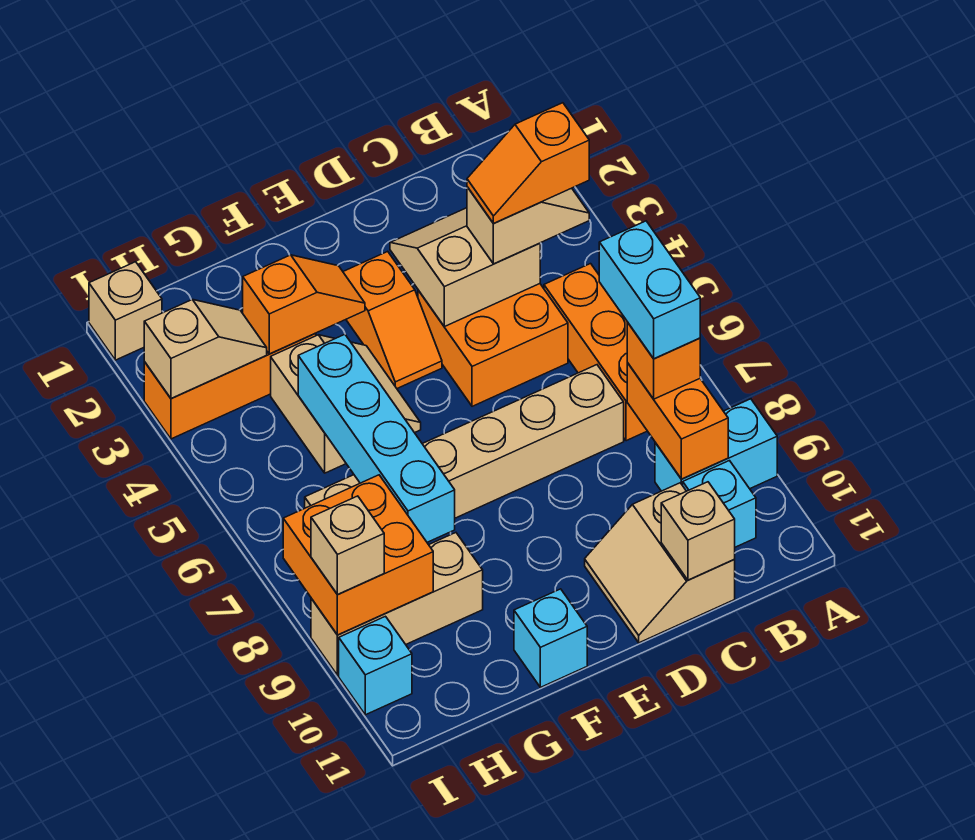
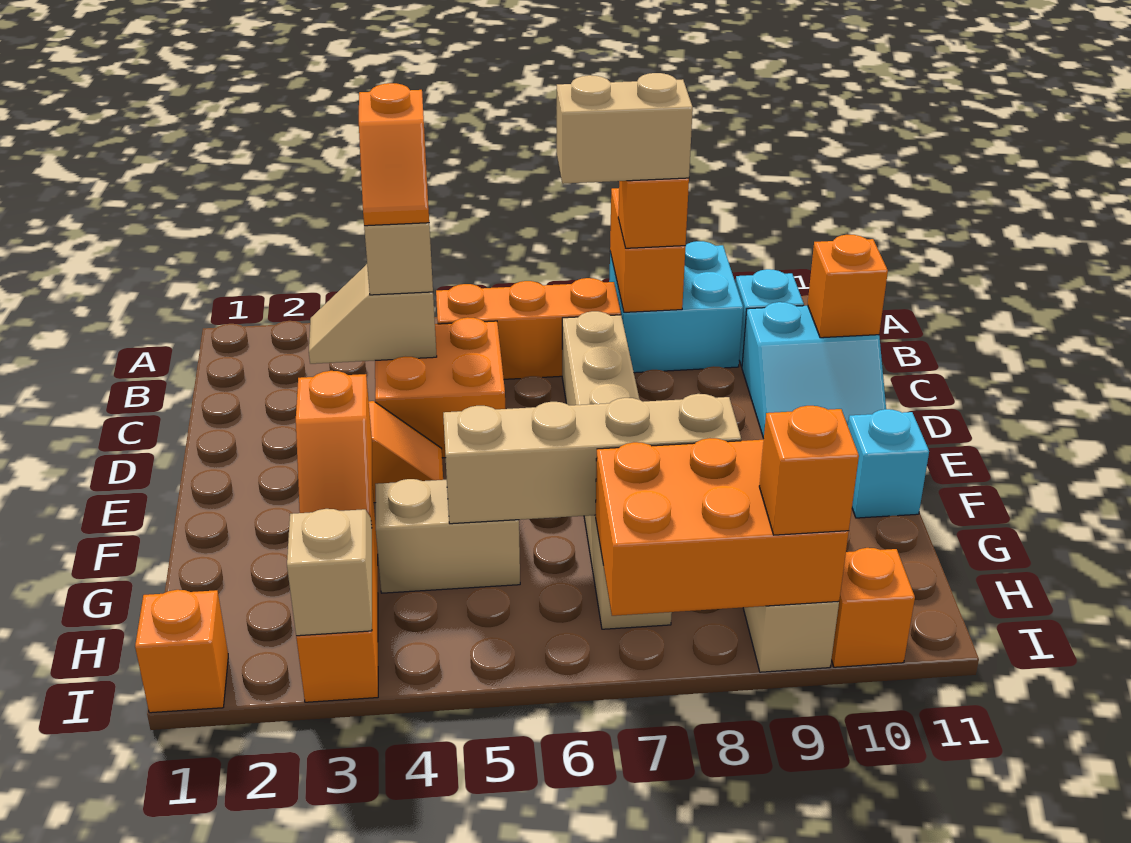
cyan 1x2 brick [655,399,777,491] -> cyan 2x2 brick [609,241,743,373]
cyan 1x2 brick [599,221,700,359] -> tan 1x2 brick [557,73,693,184]
orange 1x2 brick [627,363,728,479] -> orange 1x2 brick turned to [610,188,686,312]
tan 2x2 slope [390,208,540,327] -> tan 1x2 slope [309,264,437,364]
tan 2x2 slope [585,483,735,643] -> cyan 2x2 slope [742,302,886,438]
tan 1x1 brick [661,482,735,580] -> orange 1x1 brick [808,235,888,338]
orange 1x2 slope [243,255,365,354] -> orange 1x2 slope turned to [296,371,372,524]
cyan 1x4 brick [298,334,455,542] -> tan 1x4 brick [443,394,741,524]
orange 2x2 brick [283,475,433,635] -> orange 2x3 brick [596,438,849,616]
tan 1x1 brick [89,262,162,360] -> orange 1x1 brick [135,590,228,713]
tan 1x1 brick [311,496,384,595] -> orange 1x1 brick [759,406,859,535]
cyan 1x1 brick [339,616,412,715] -> orange 1x1 brick [831,548,915,667]

